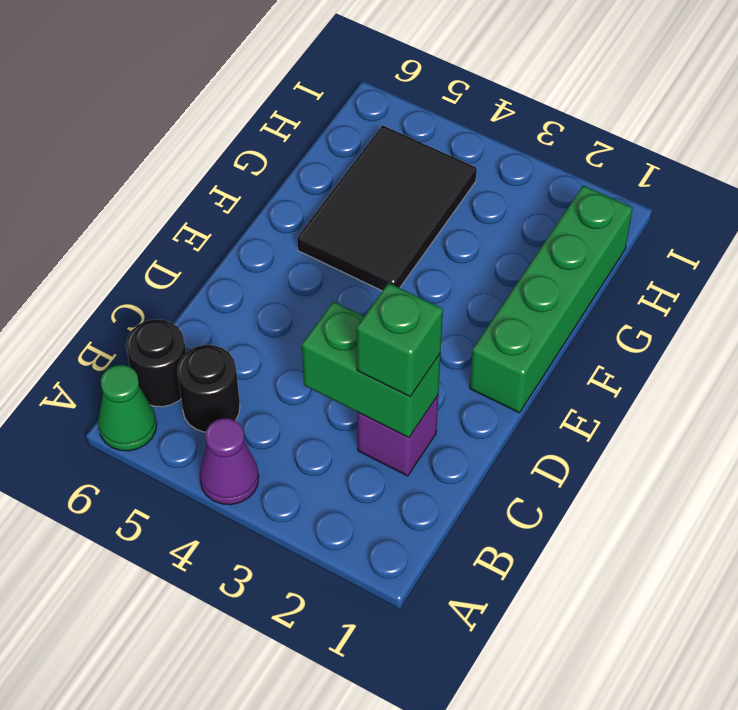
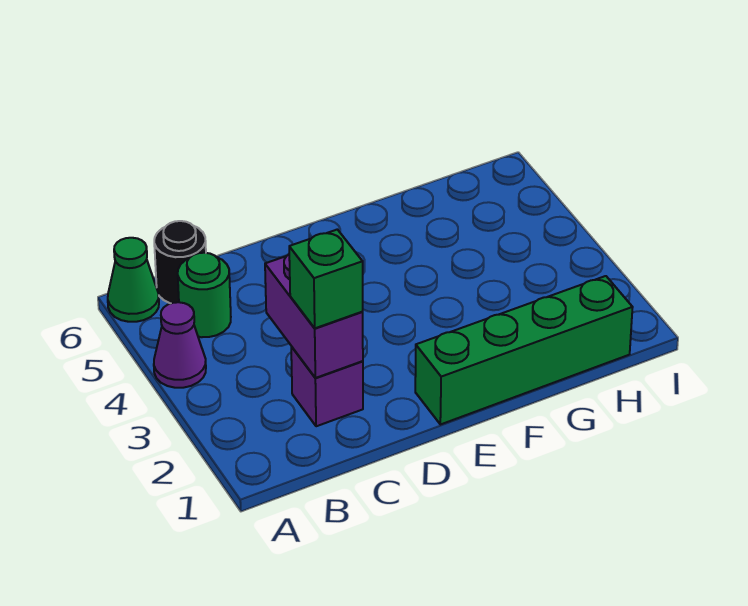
black 1x1 round brick [177,345,240,432] -> green 1x1 round brick [178,253,231,337]
green 1x2 brick [302,301,441,438] -> purple 1x2 brick [265,255,363,378]
black 2x3 tile [297,125,477,291] -> none

